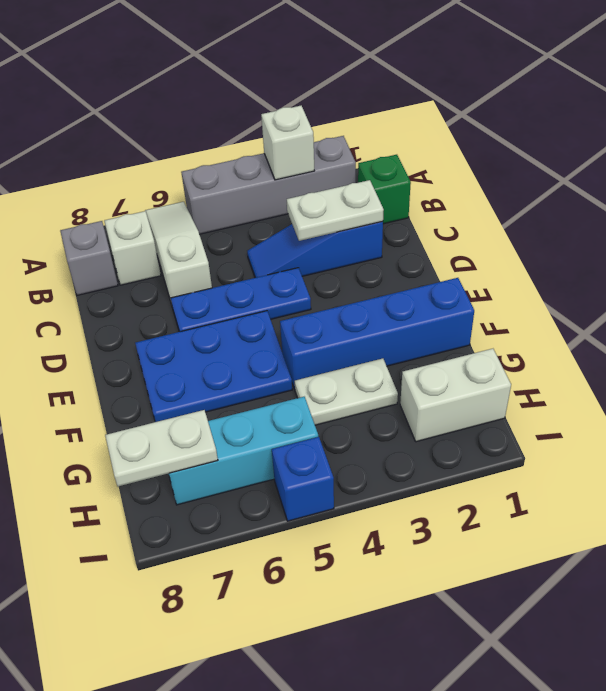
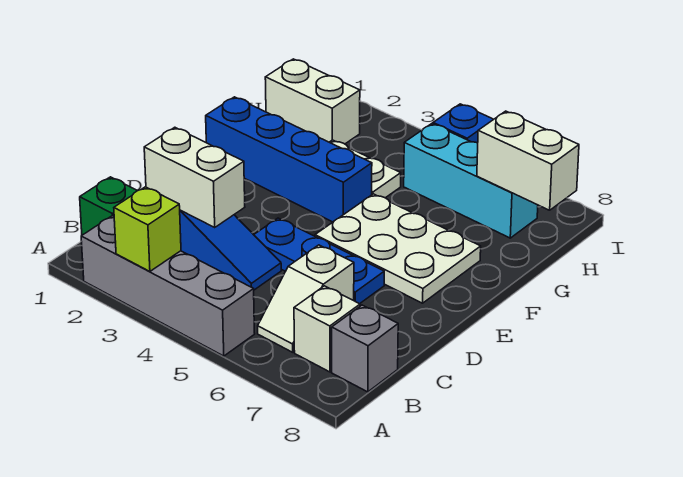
white 1x1 brick [261,106,314,180] -> lime 1x1 brick [114,187,181,271]
white 1x3 slope [145,202,212,305] -> white 1x2 slope [258,245,354,352]
white 1x2 plate [287,180,384,241] -> white 1x2 brick [144,127,245,227]
blue 2x3 plate [135,311,292,422] -> white 2x3 plate [315,194,481,303]
white 1x2 plate [105,410,218,486] -> white 1x2 brick [477,111,579,210]

